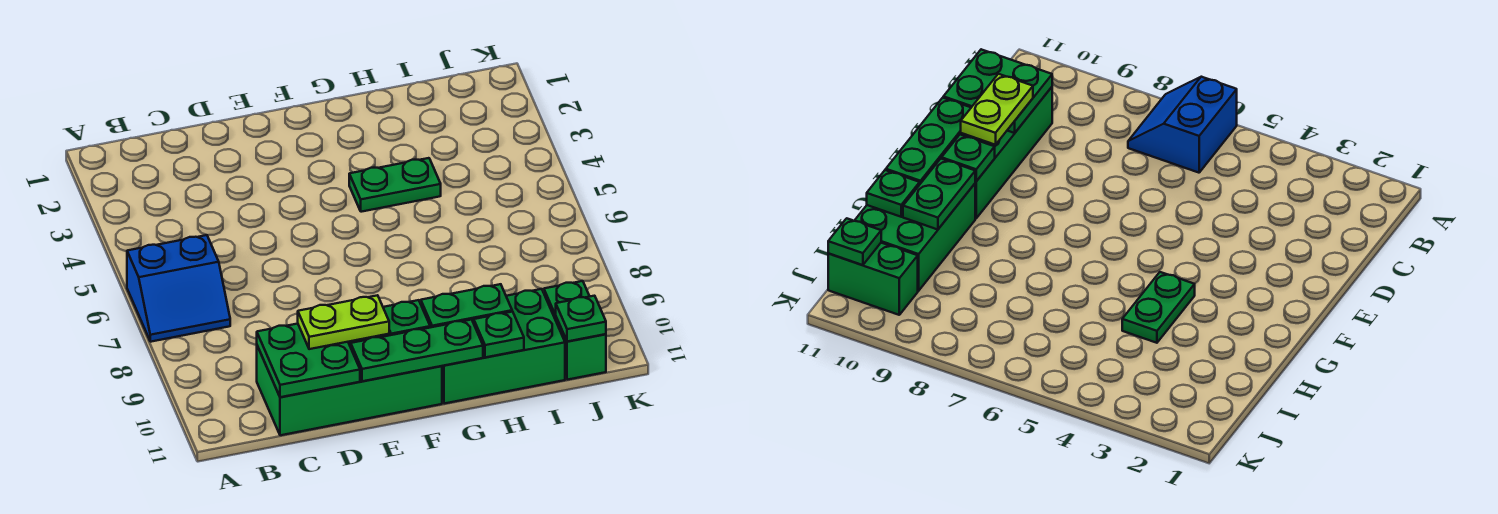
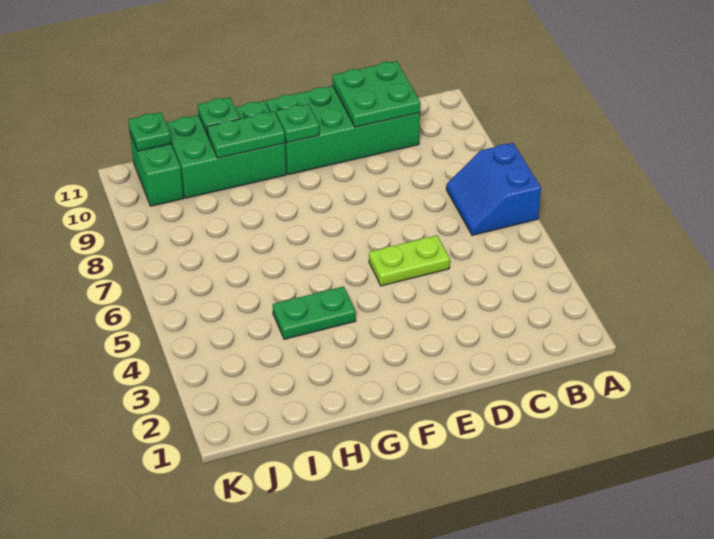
blue 2x2 slope [127,235,230,342] -> blue 2x2 slope turned to [446,143,541,235]
lime 1x2 plate [298,295,389,349] -> lime 1x2 plate moved to [369,235,450,286]
green 1x3 plate [351,320,483,381] -> none

